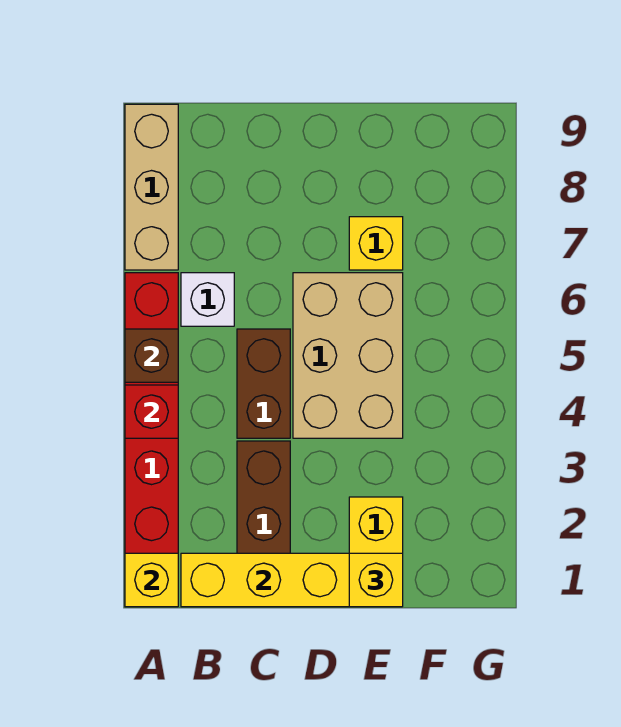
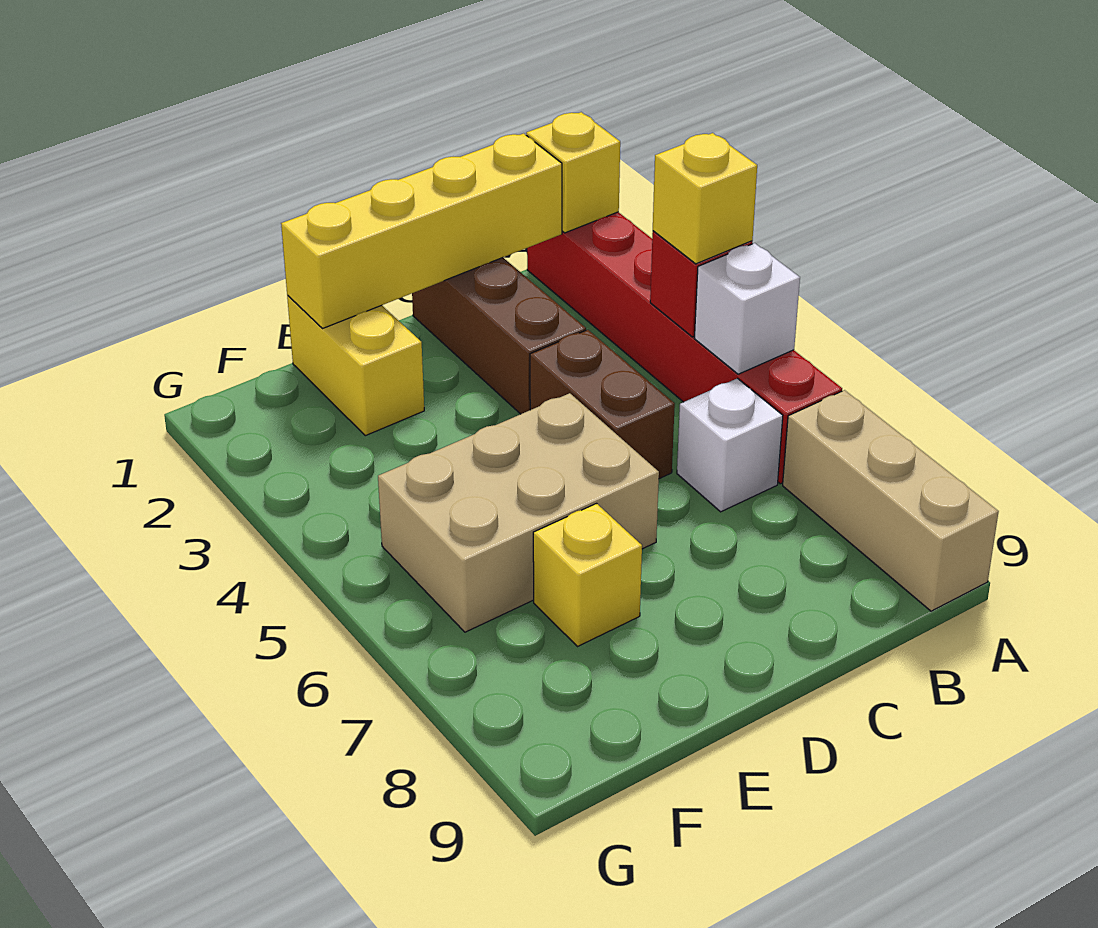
brown 1x1 brick [125,329,178,382] -> white 1x1 brick [694,243,800,374]
tan 2x3 brick [293,273,403,438] -> tan 2x3 brick turned to [378,393,659,632]
yellow 1x1 brick [349,553,403,607] -> yellow 1x1 brick moved to [653,133,757,264]

